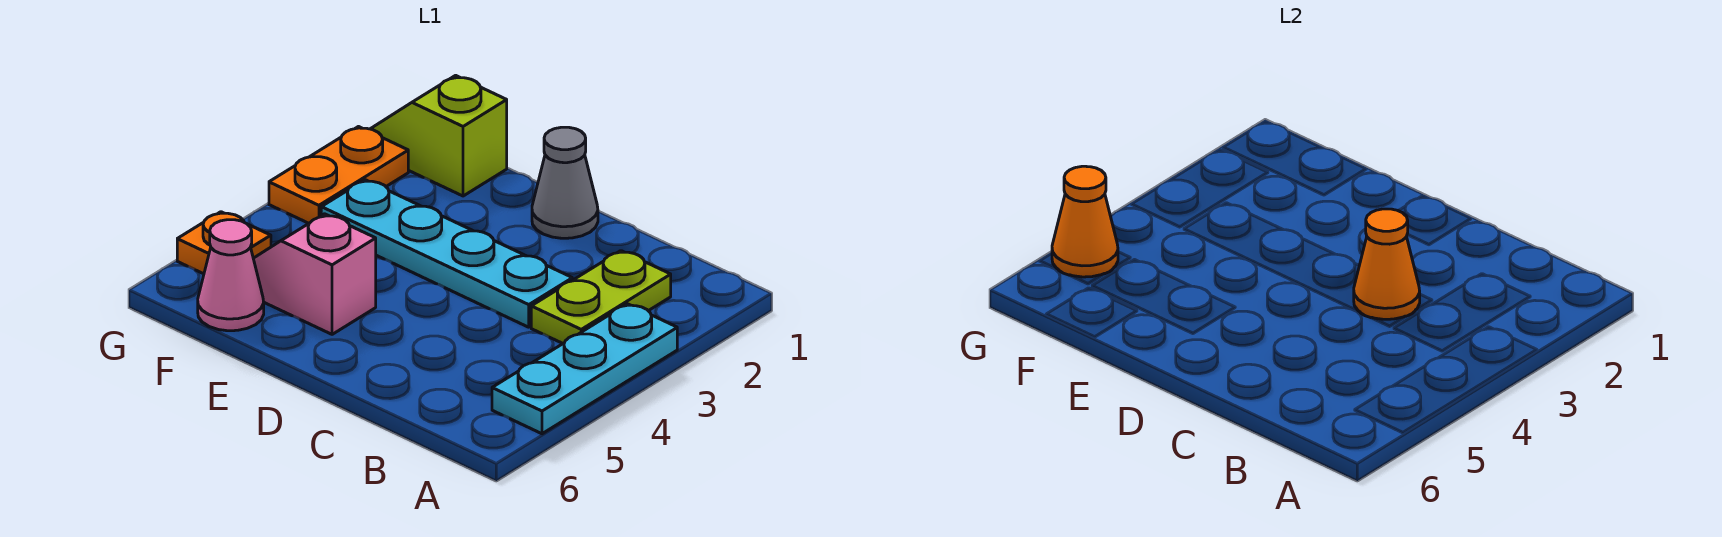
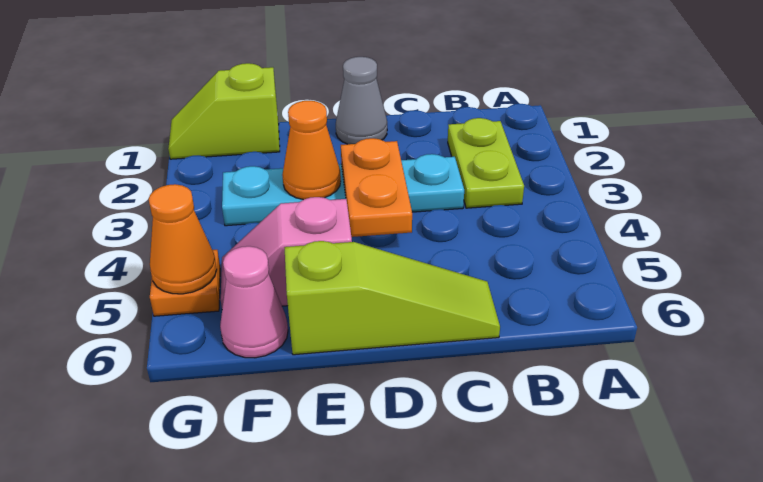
cyan 1x3 plate [492,304,677,434] -> none
orange 1x1 cone [1354,209,1420,319] -> orange 1x1 cone moved to [282,101,341,200]
none -> lime 1x3 slope [284,241,500,355]
orange 1x2 plate [269,127,408,223] -> orange 1x2 plate moved to [341,138,412,237]

